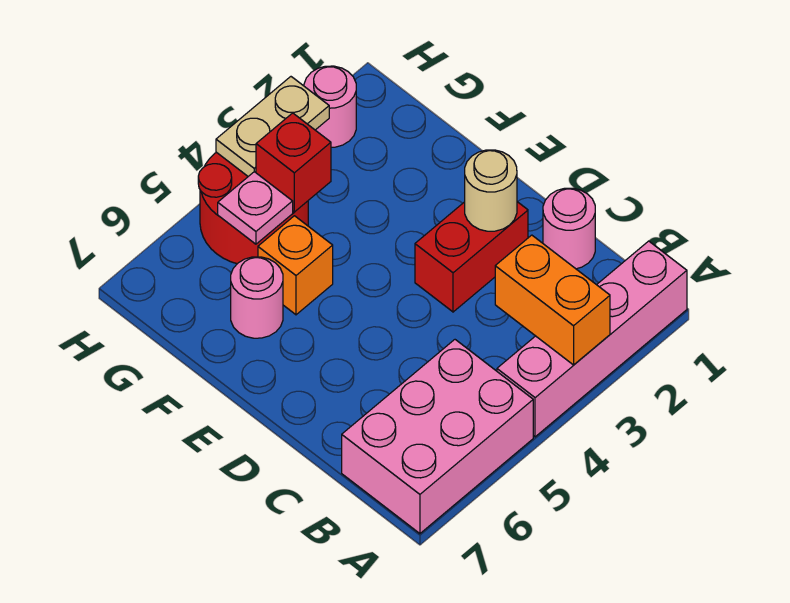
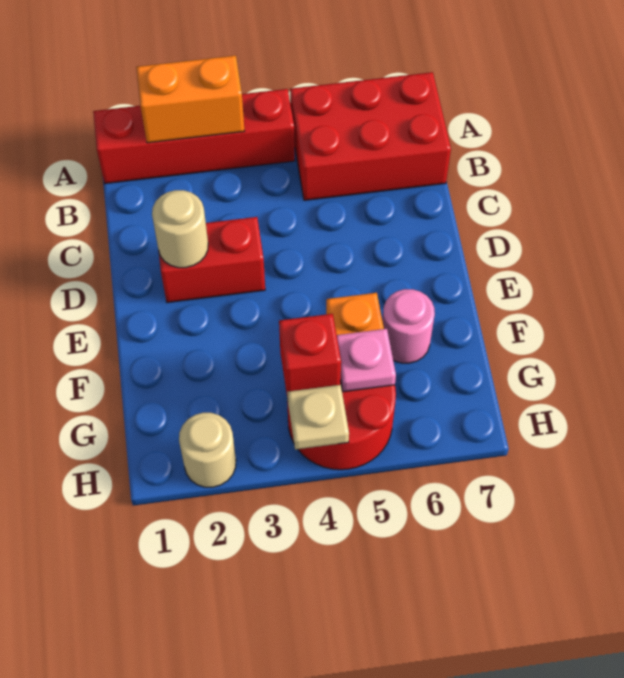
pink 1x4 brick [497,241,687,437] -> red 1x4 brick [93,89,295,184]
orange 1x2 brick [495,235,610,365] -> orange 1x2 brick turned to [136,56,244,143]
pink 2x3 brick [342,340,533,534] -> red 2x3 brick [290,72,451,200]
pink 1x1 round brick [543,188,595,269] -> none
pink 1x1 round brick [304,66,356,147] -> tan 1x1 round brick [179,413,236,487]
tan 1x2 plate [216,77,329,176] -> tan 1x1 plate [287,385,349,450]

